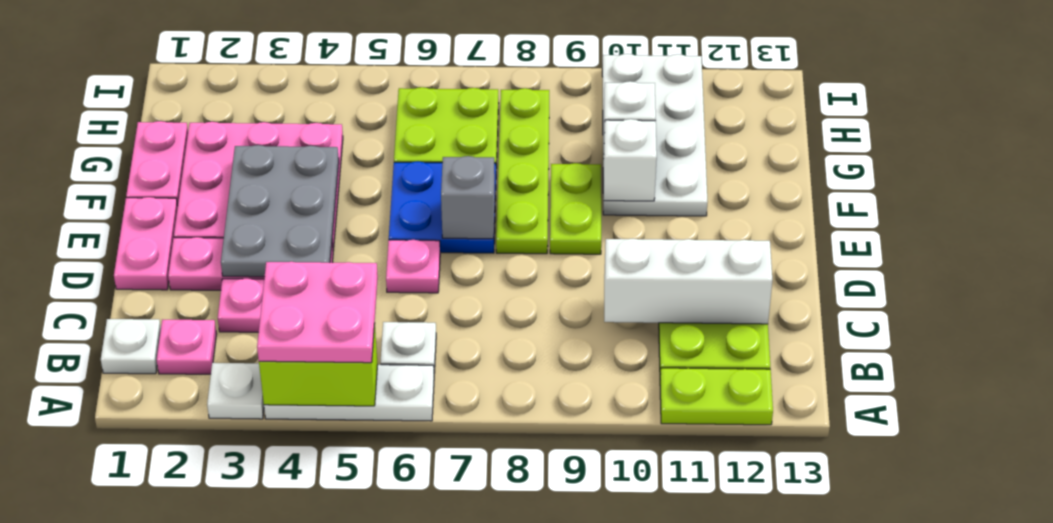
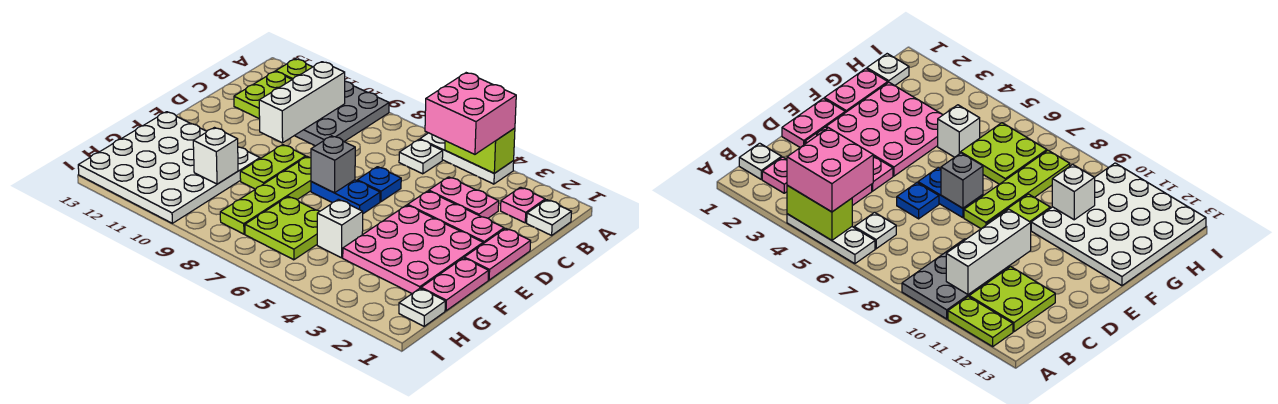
white 1x1 plate [207,363,264,419] -> white 1x1 plate moved to [399,288,445,326]
pink 2x2 plate [257,262,378,363] -> pink 2x2 brick [425,73,516,154]
white 1x3 brick [604,239,772,324] -> white 1x3 brick turned to [259,62,345,143]
grey 2x3 plate [221,145,339,277] -> grey 2x3 plate moved to [295,81,389,146]
pink 1x1 plate [386,240,440,293] -> blue 1x1 plate [357,167,401,202]
blue 2x2 plate [389,162,496,253] -> blue 1x2 plate [311,180,380,214]
white 2x4 plate [602,54,707,216] -> white 4x4 plate [78,112,260,223]
white 1x1 brick [603,119,657,201] -> white 1x1 brick moved to [317,199,363,258]

